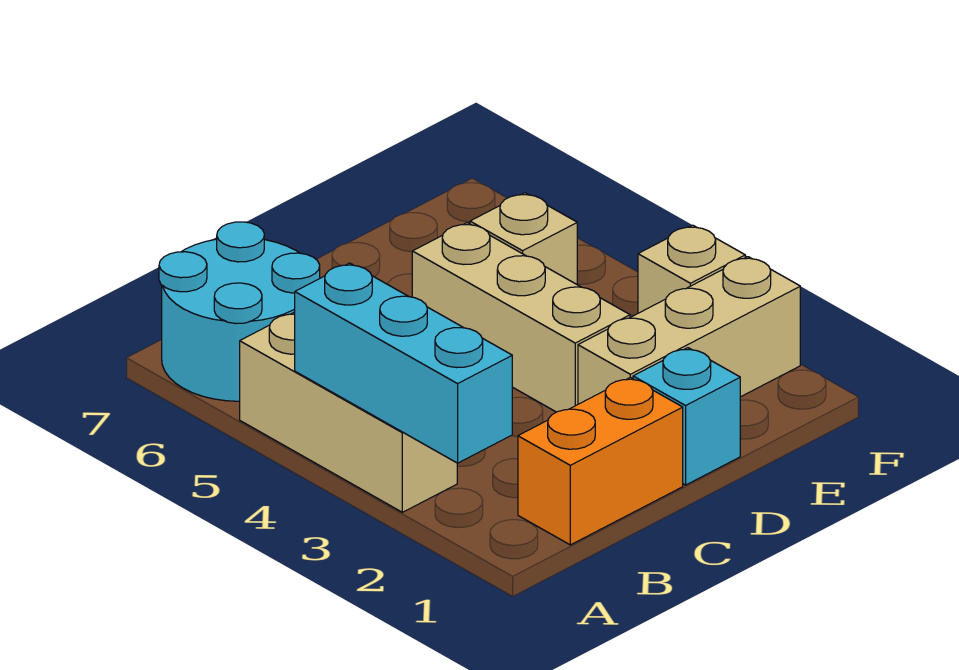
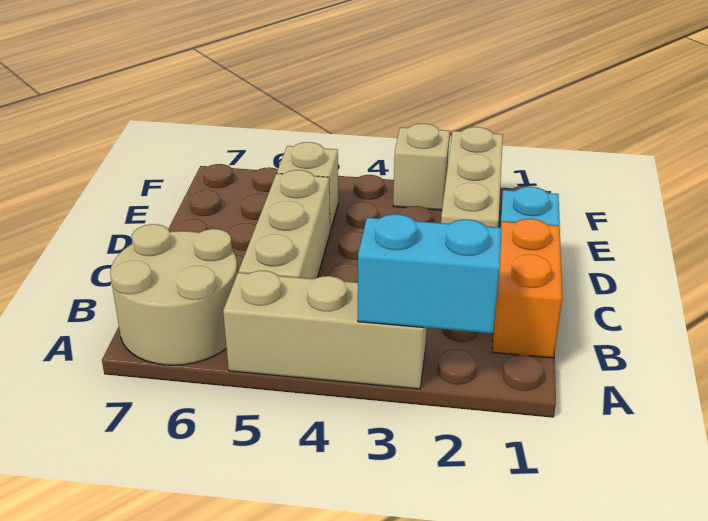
cyan 1x3 brick [295,263,512,463] -> cyan 1x2 brick [358,214,502,334]
cyan 2x2 round brick [159,222,320,401] -> tan 2x2 round brick [110,224,238,365]
tan 1x3 brick [412,223,630,412] -> tan 1x3 brick turned to [239,170,330,279]

